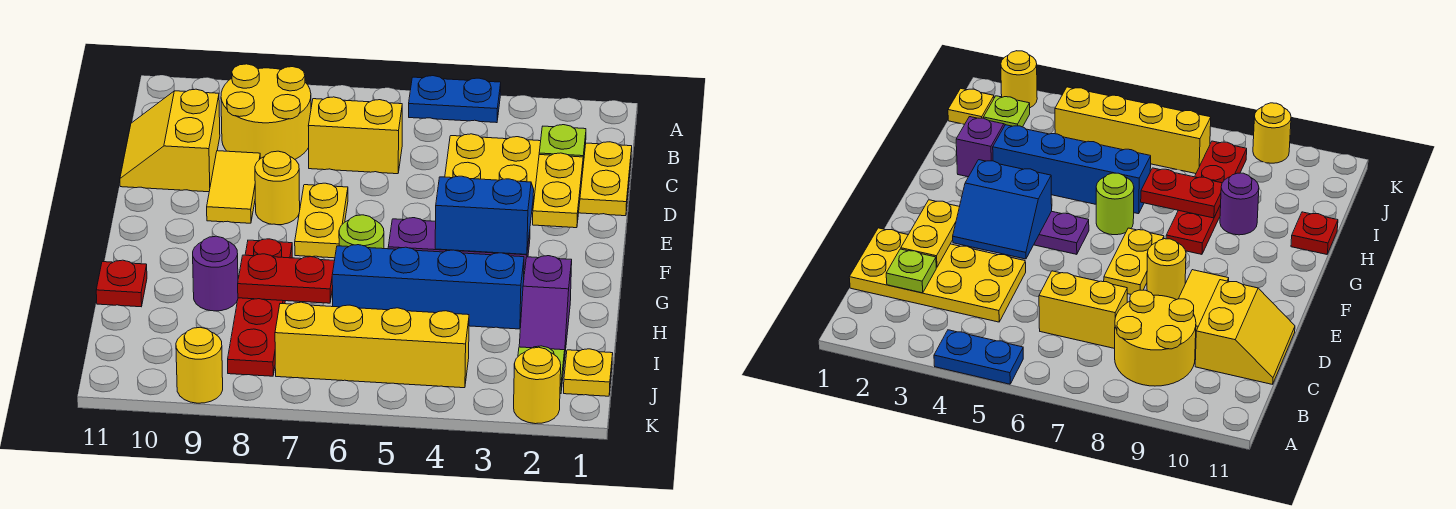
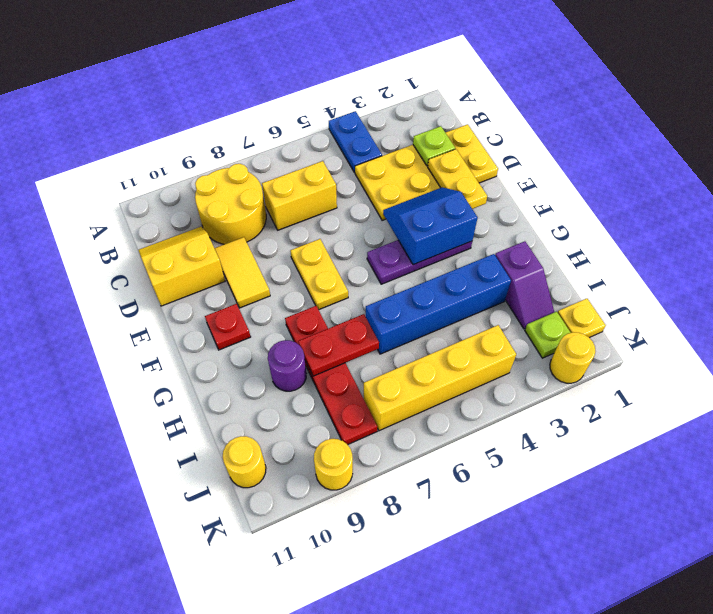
blue 1x2 plate [409,76,501,123] -> blue 1x2 plate turned to [329,111,382,173]
yellow 2x2 slope [120,89,220,192] -> yellow 2x2 slope turned to [139,227,225,306]
yellow 1x1 round brick [255,151,300,225] -> yellow 1x1 round brick moved to [223,436,266,488]
lime 1x1 round brick [339,215,384,249] -> none
red 1x1 plate [96,260,147,307] -> red 1x1 plate moved to [205,304,251,350]

